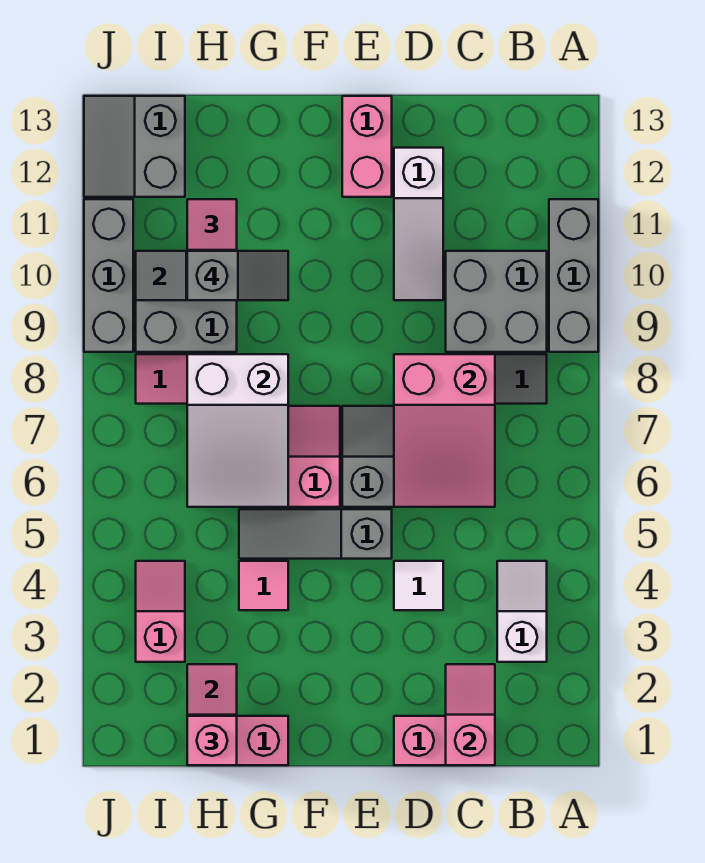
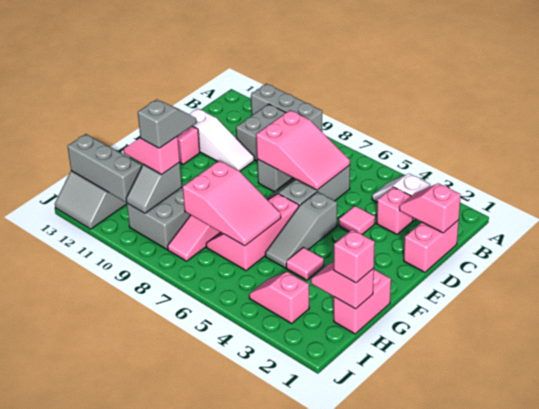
none -> pink 1x1 brick [377,187,413,234]
white 1x1 tile [394,561,443,610] -> pink 1x1 tile [339,206,375,234]
white 2x3 slope [187,354,288,507] -> pink 2x3 slope [183,160,281,246]
grey 1x3 brick [84,199,133,352] -> grey 1x3 brick moved to [67,134,142,202]

